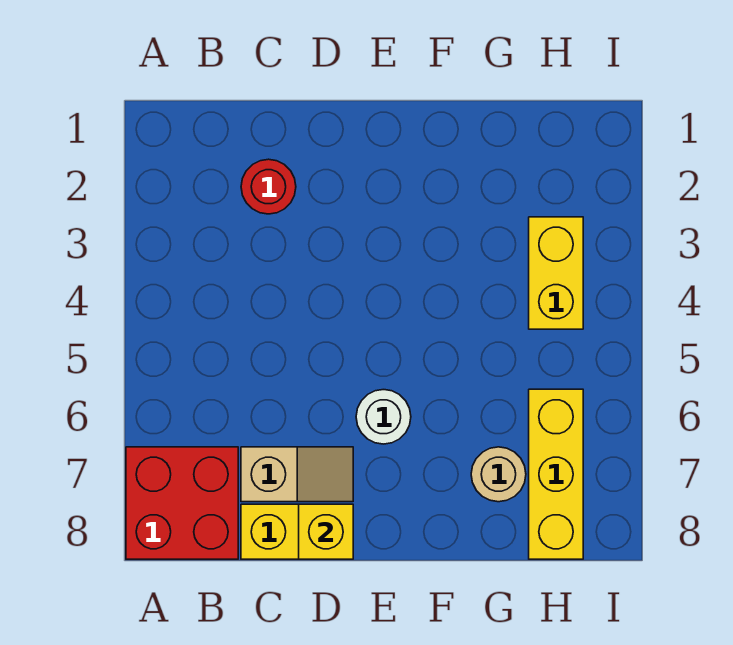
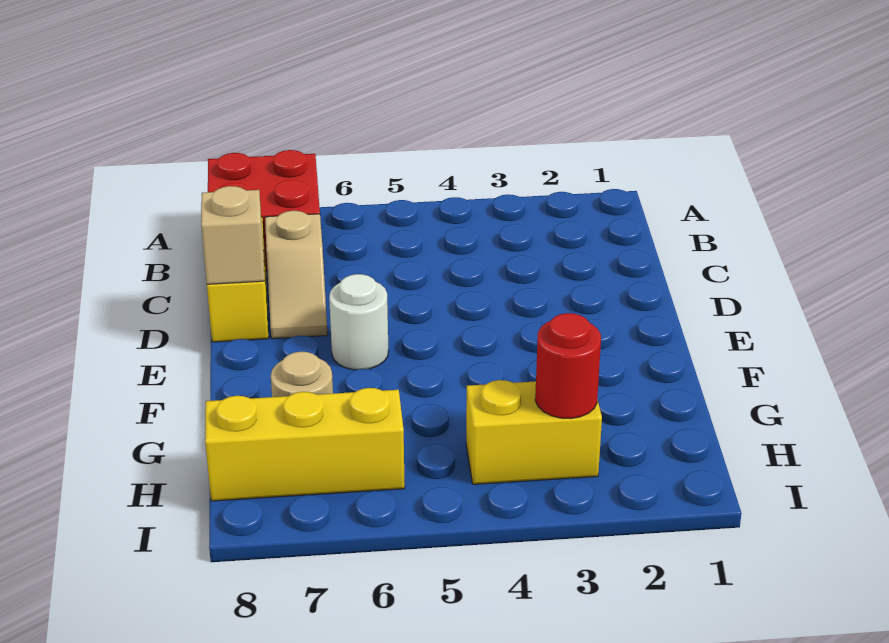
red 1x1 round brick [241,159,296,214] -> red 1x1 round brick moved to [535,313,601,419]
yellow 1x1 brick [299,504,353,559] -> tan 1x1 brick [201,186,264,284]

